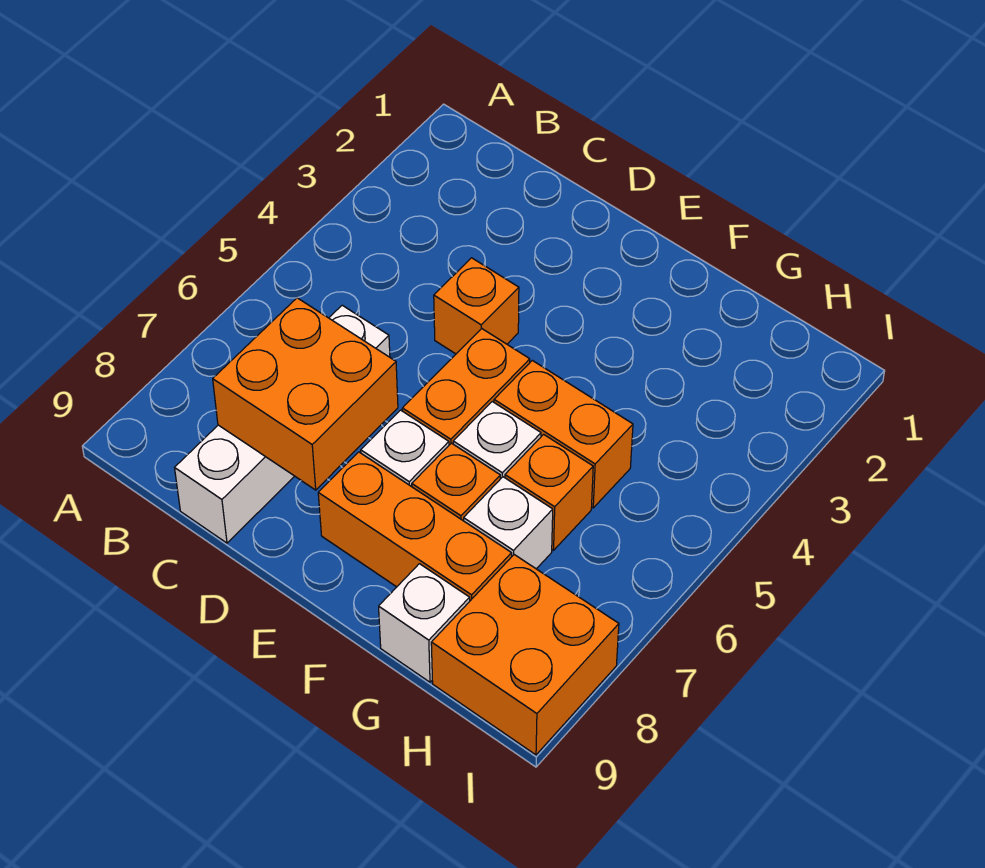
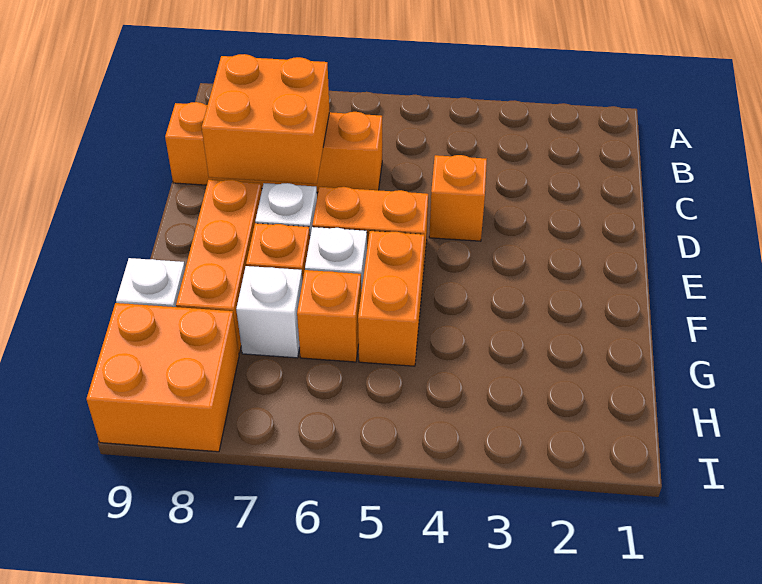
white 1x4 brick [175,305,390,543] -> orange 1x4 brick [165,102,382,192]

